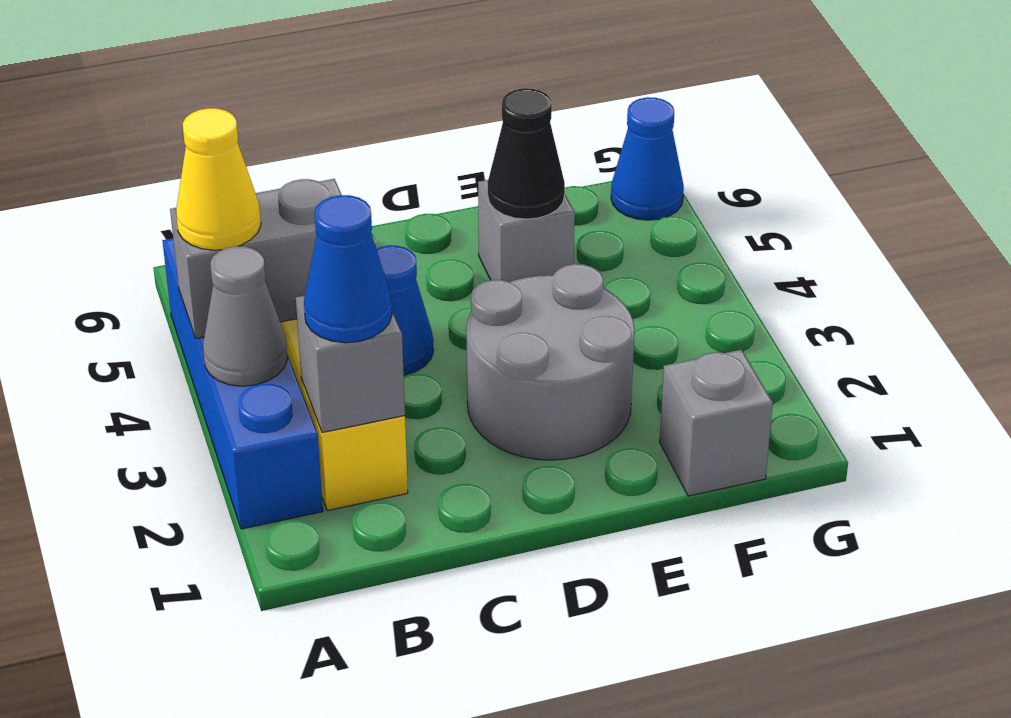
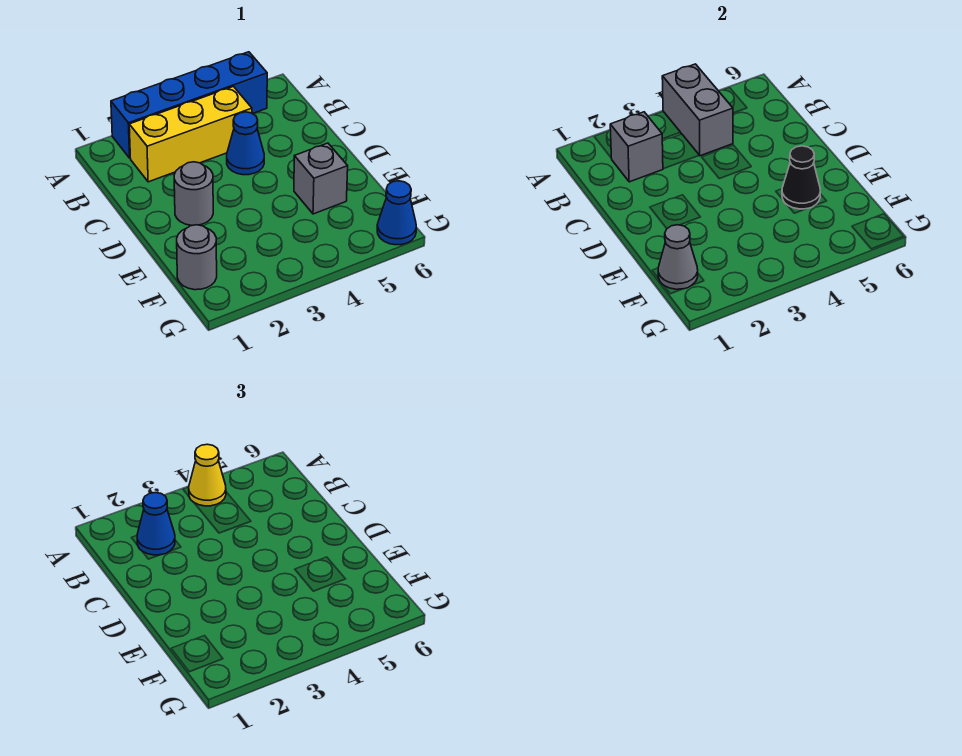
grey 1x1 cone [203,246,288,386] -> grey 1x1 cone moved to [658,225,698,289]
grey 2x2 round brick [466,264,635,460] -> grey 1x1 round brick [174,162,213,225]
grey 1x1 brick [660,350,773,496] -> grey 1x1 round brick [177,225,217,290]

